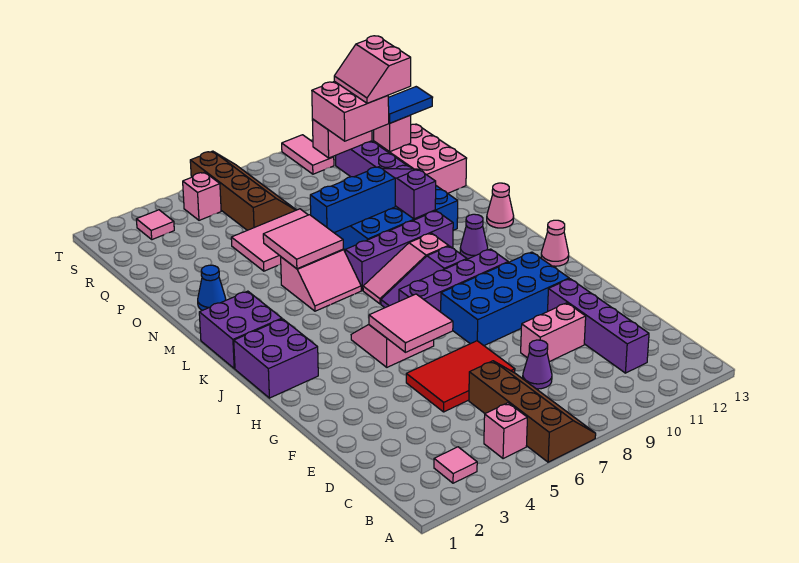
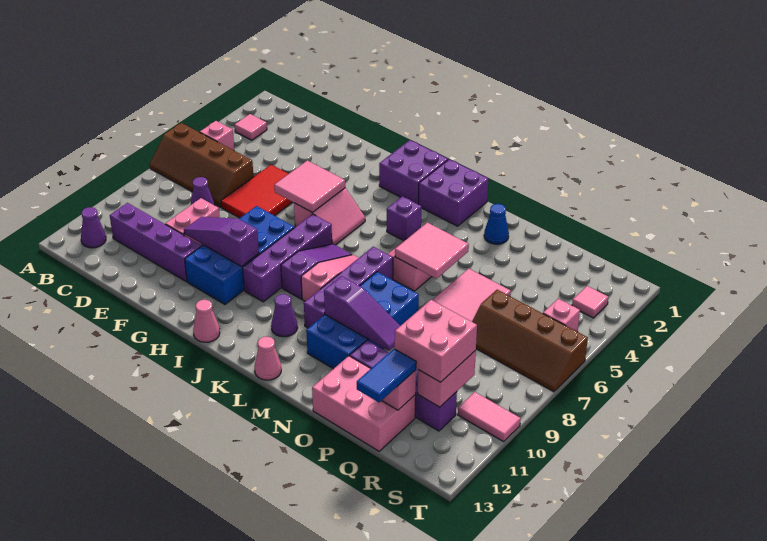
none -> purple 1x1 cone [81,207,106,248]
none -> purple 1x3 slope [184,217,259,266]
none -> purple 1x1 brick [387,196,422,241]
blue 1x3 brick [310,167,395,233] -> none
pink 2x2 slope [334,36,411,103] -> none

